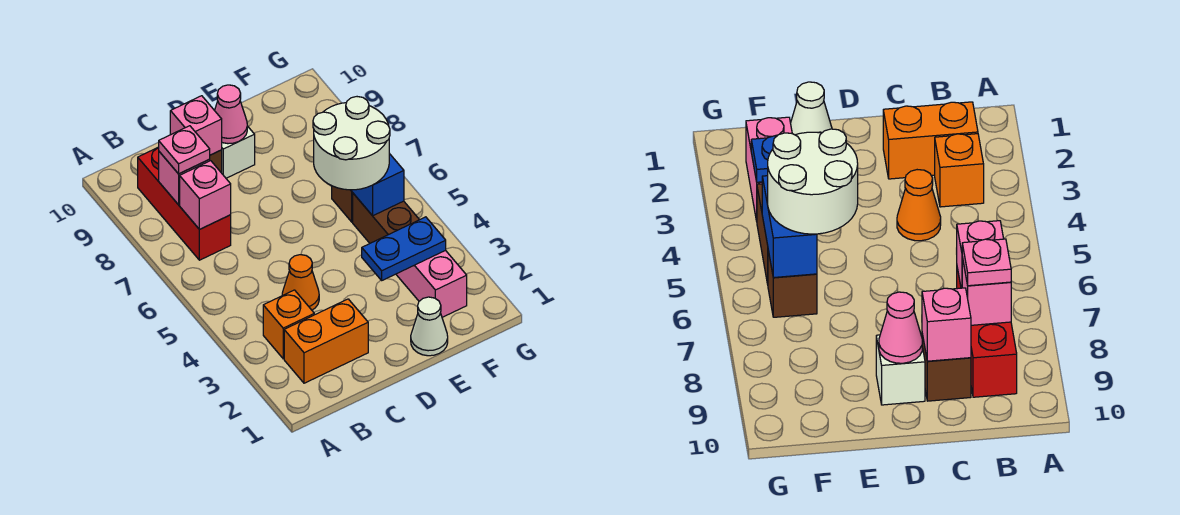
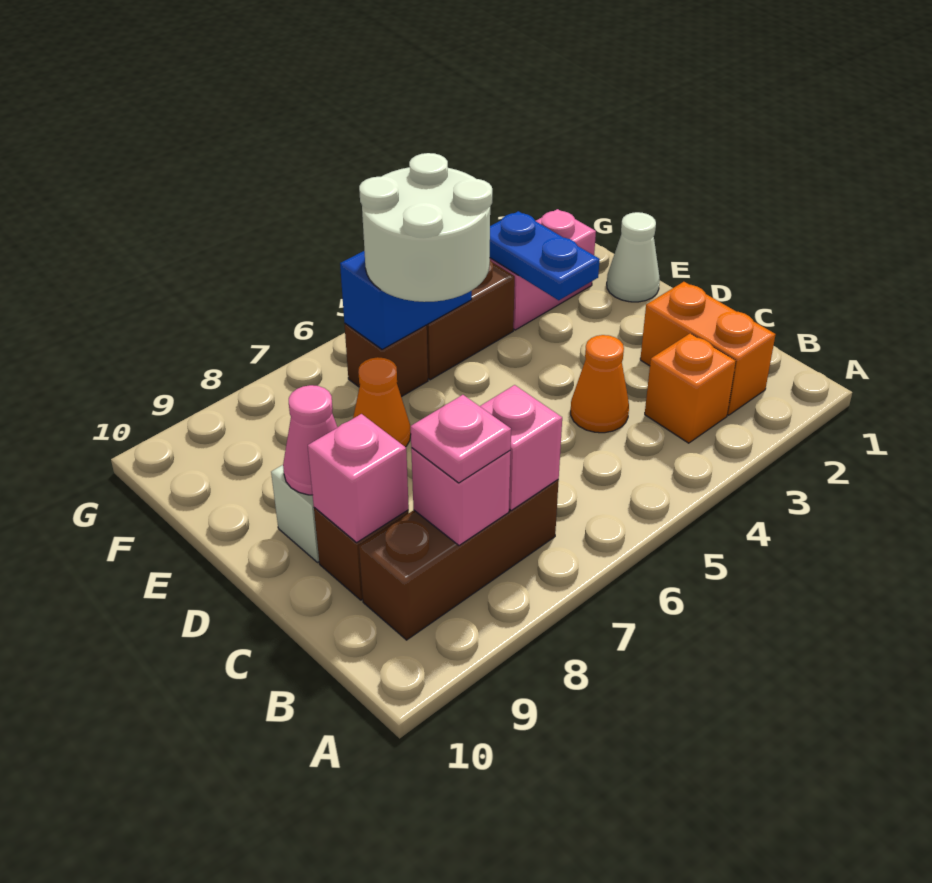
red 1x3 brick [138,147,231,260] -> brown 1x3 brick [359,480,559,640]
none -> orange 1x1 cone [353,357,411,447]

